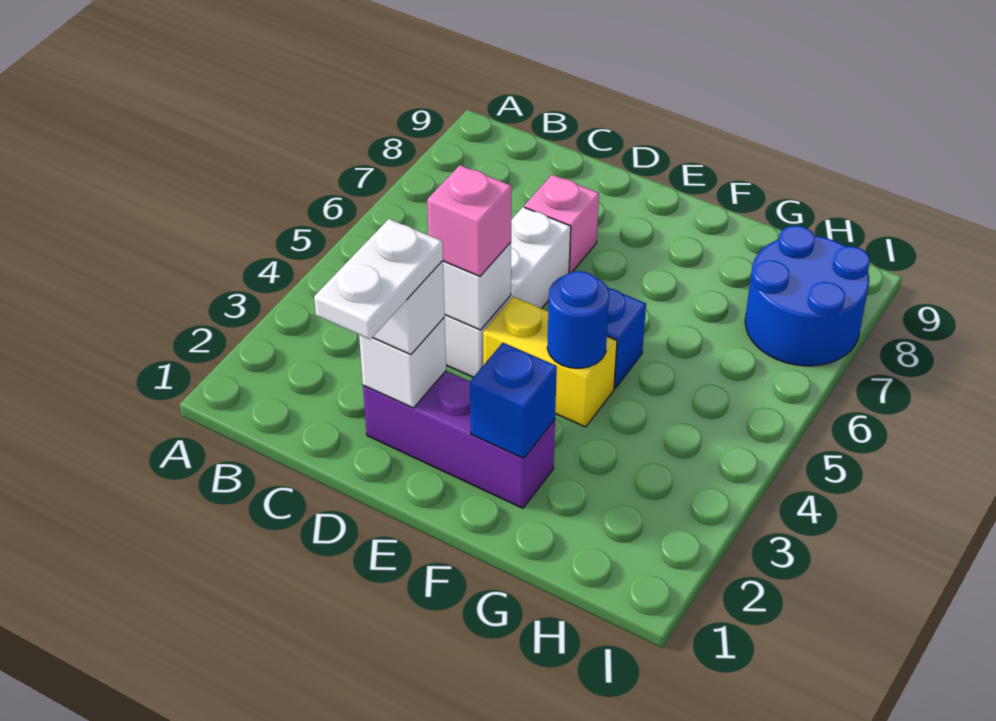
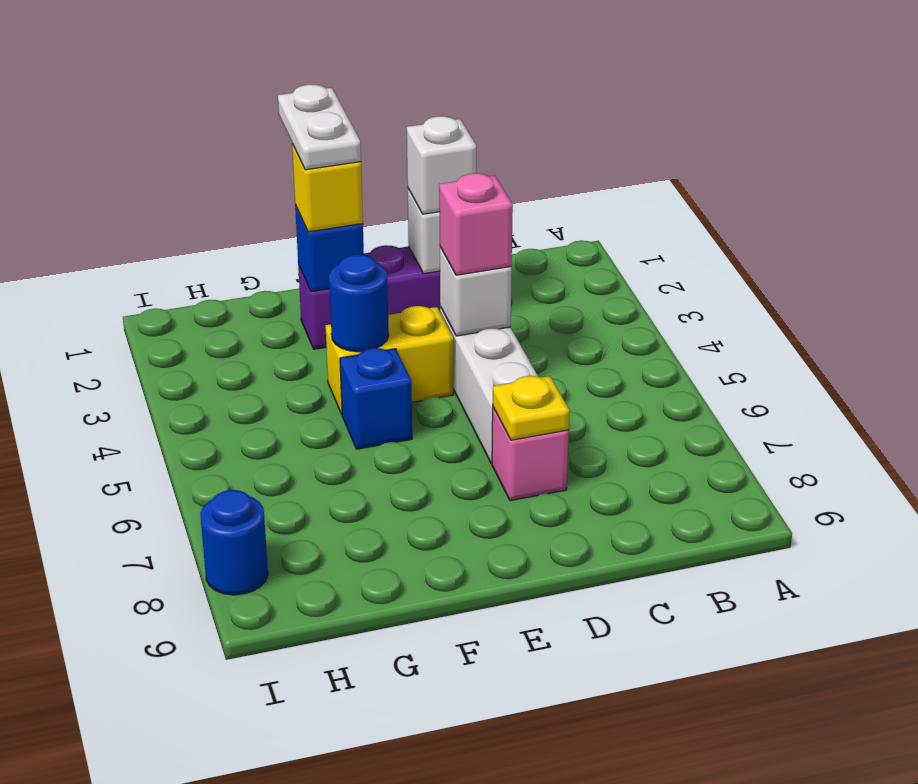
white 1x2 plate [314,219,443,339] -> white 1x2 plate moved to [278,85,361,170]
none -> yellow 1x1 plate [493,376,569,440]
none -> yellow 1x1 brick [292,144,363,232]
blue 2x2 round brick [745,226,870,366] -> blue 1x1 round brick [200,490,268,595]

